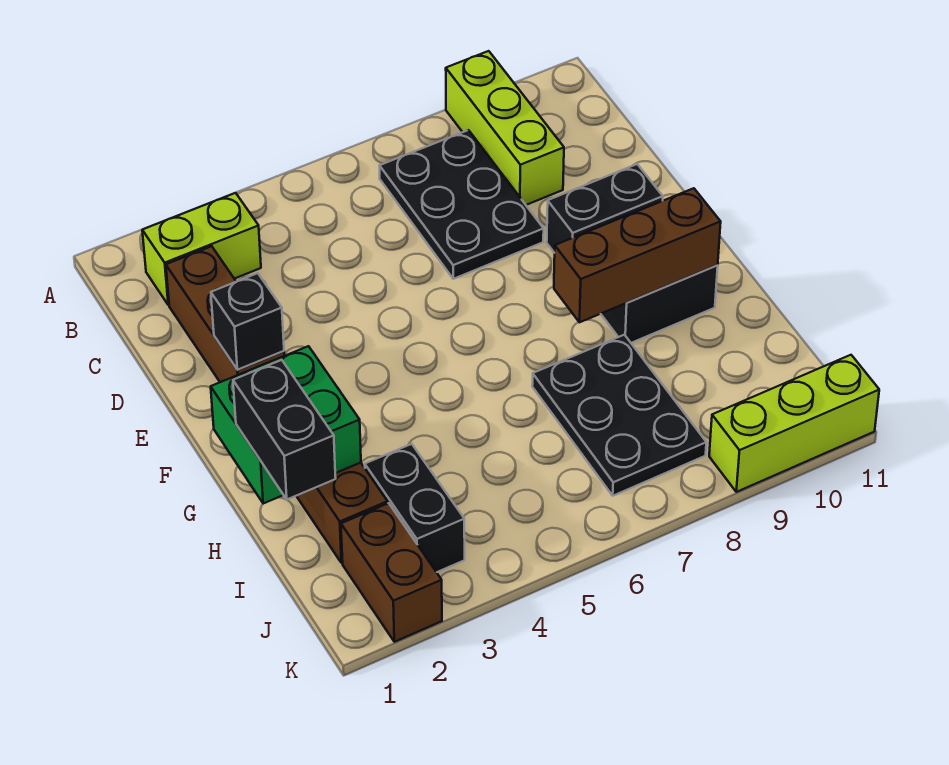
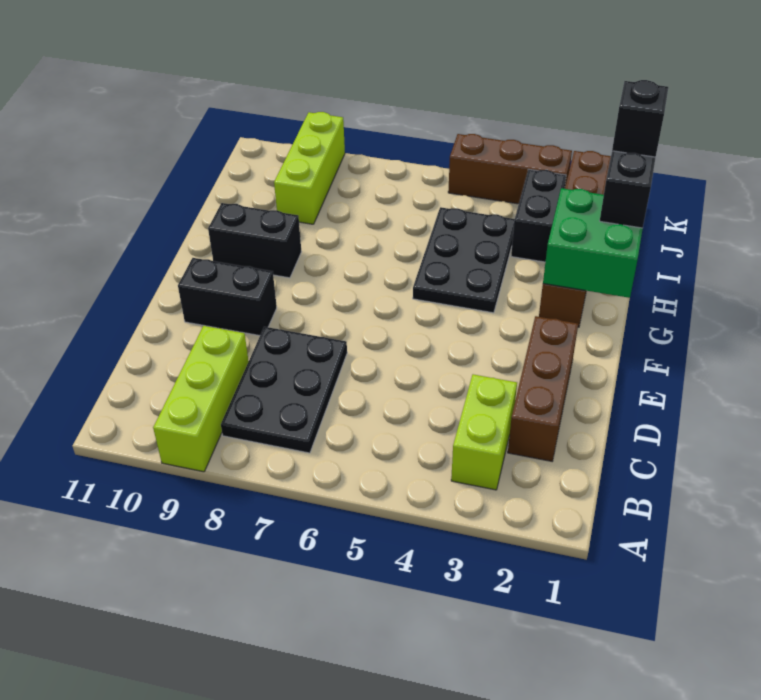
lime 1x2 brick [142,193,261,305] -> lime 1x2 brick turned to [451,374,517,490]
black 1x1 brick [211,273,284,370] -> black 1x1 brick moved to [612,80,668,157]
brown 1x3 brick [554,188,721,322] -> brown 1x3 brick moved to [448,134,572,204]
black 2x3 plate [532,335,706,496] -> black 2x3 plate moved to [413,207,515,313]
lime 1x3 brick [709,355,879,492] -> lime 1x3 brick turned to [274,112,345,224]

